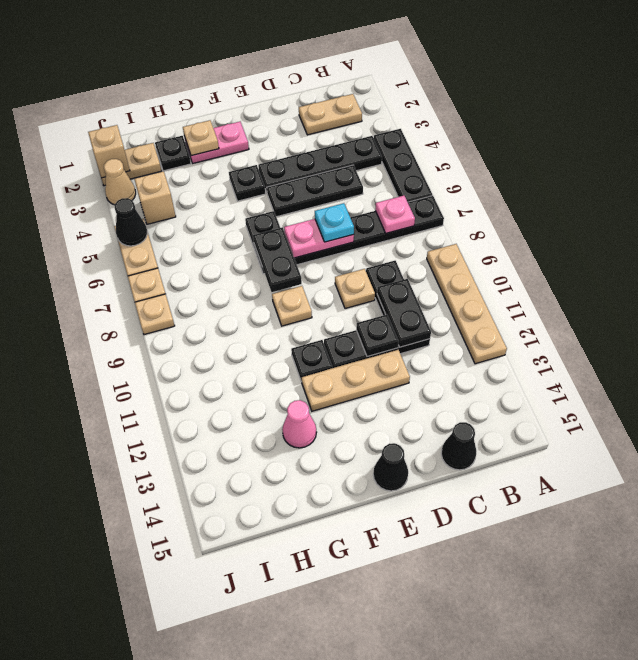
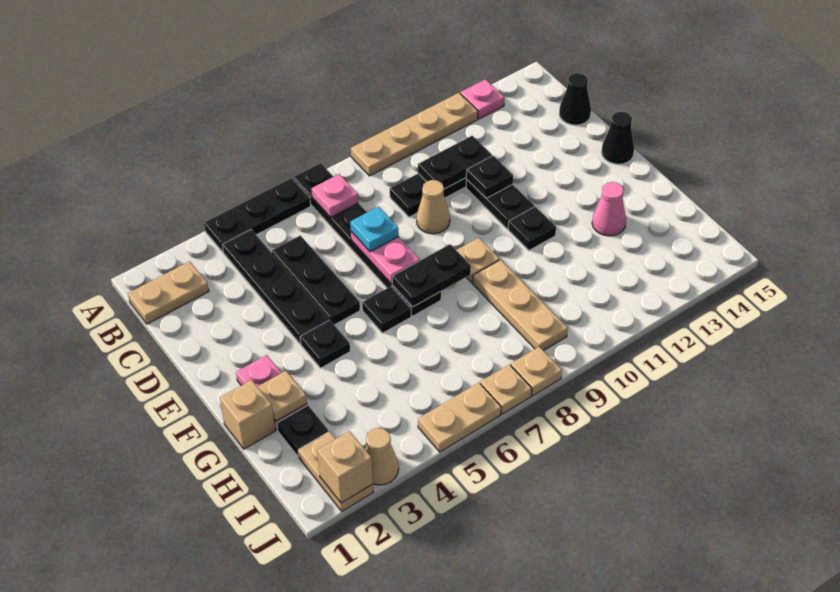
none -> pink 1x1 plate [460,79,504,119]
tan 1x2 plate [299,94,362,135] -> tan 1x2 plate turned to [128,261,209,324]
tan 1x1 plate [335,269,375,309] -> tan 1x1 cone [416,180,450,234]
tan 1x3 plate [302,350,410,411] -> tan 1x3 plate moved to [473,260,568,351]
tan 1x1 brick [134,171,176,224] -> tan 1x1 brick moved to [220,380,275,449]
black 1x1 cone [115,198,147,246] -> none

